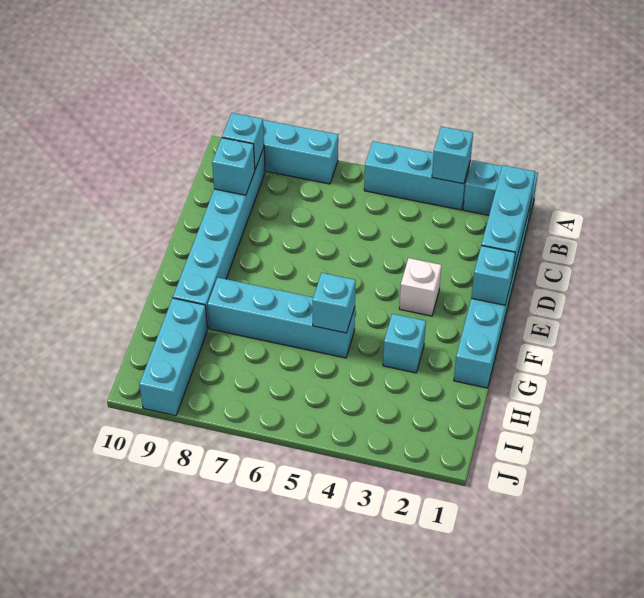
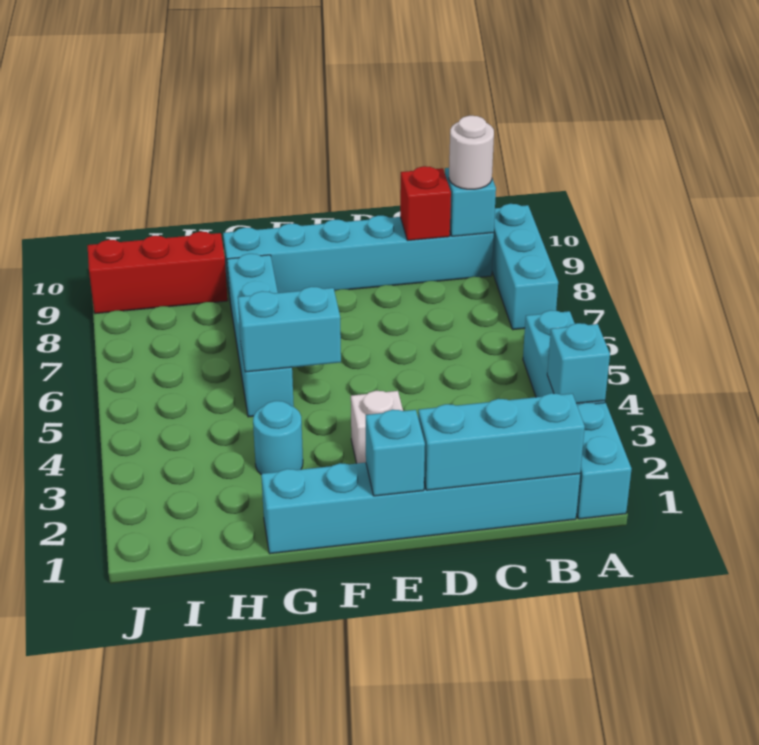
none -> white 1x1 round brick [449,116,494,189]
cyan 1x1 brick [212,138,255,195] -> red 1x1 brick [400,166,451,240]
cyan 1x1 brick [383,314,426,373] -> cyan 1x1 round brick [253,401,303,474]
cyan 1x1 brick [313,273,356,333] -> cyan 1x2 brick [238,287,341,372]
cyan 1x3 brick [139,298,208,416] -> red 1x3 brick [87,232,228,314]

